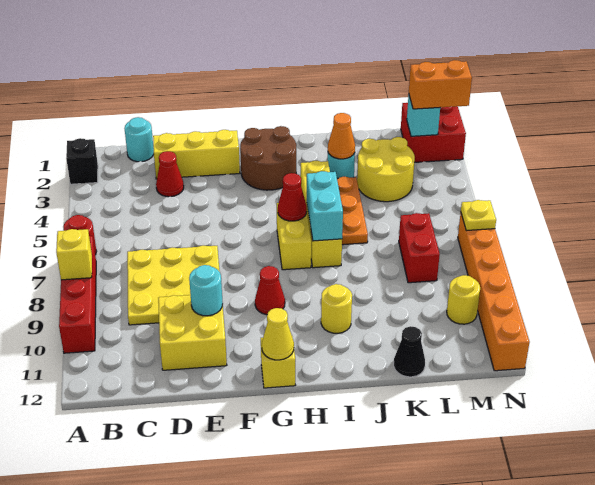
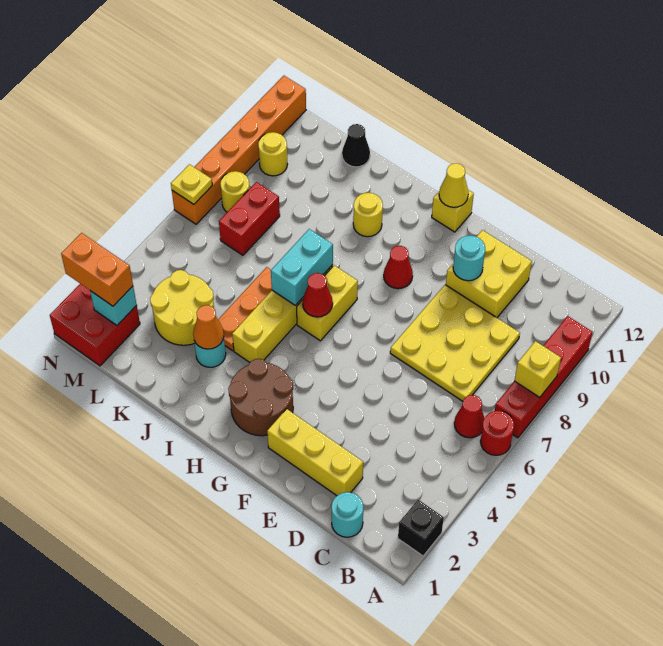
red 1x1 cone [156,151,184,197] -> red 1x1 cone moved to [454,395,485,438]
none -> yellow 1x1 round brick [220,171,250,212]

